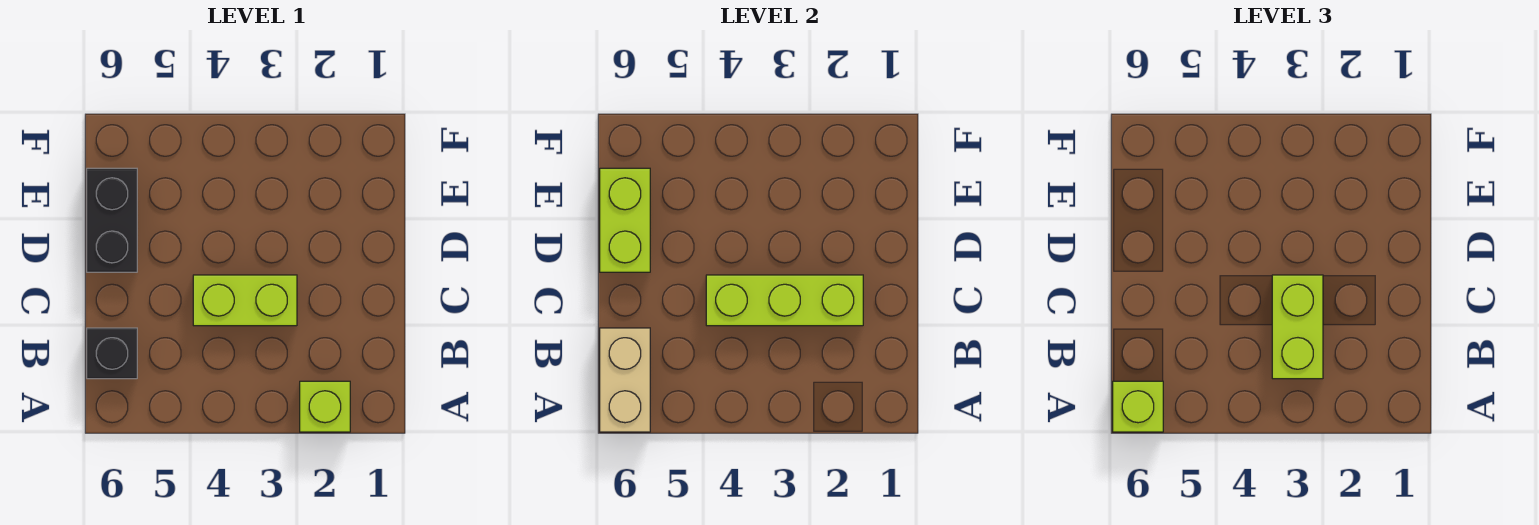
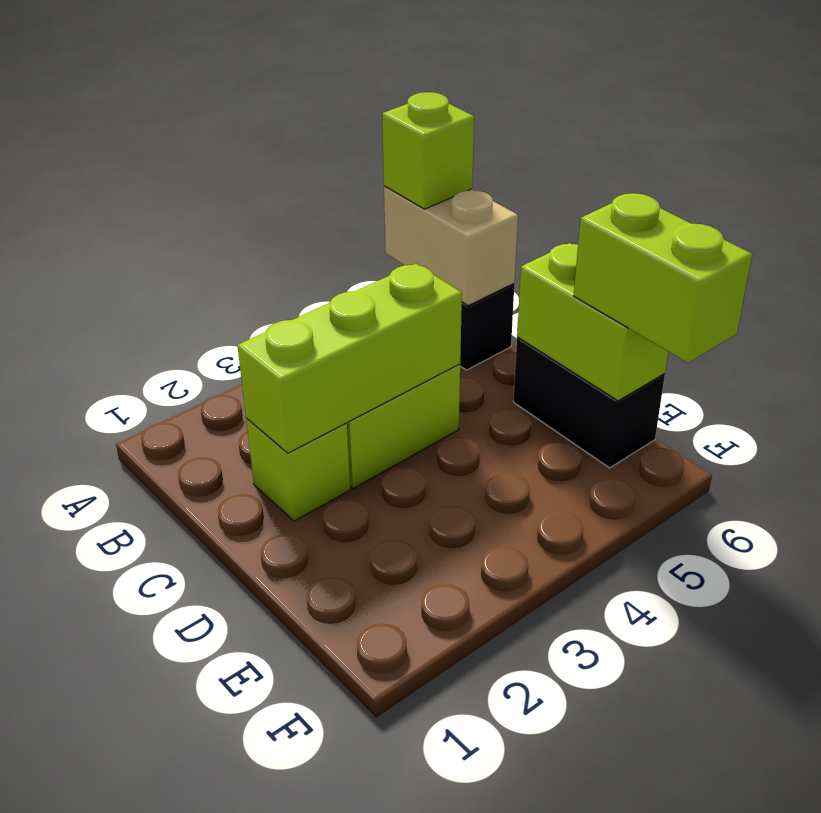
lime 1x1 brick [300,381,350,432] -> lime 1x1 brick moved to [246,418,350,521]
lime 1x2 brick [1272,275,1323,379] -> lime 1x2 brick moved to [574,193,752,363]

